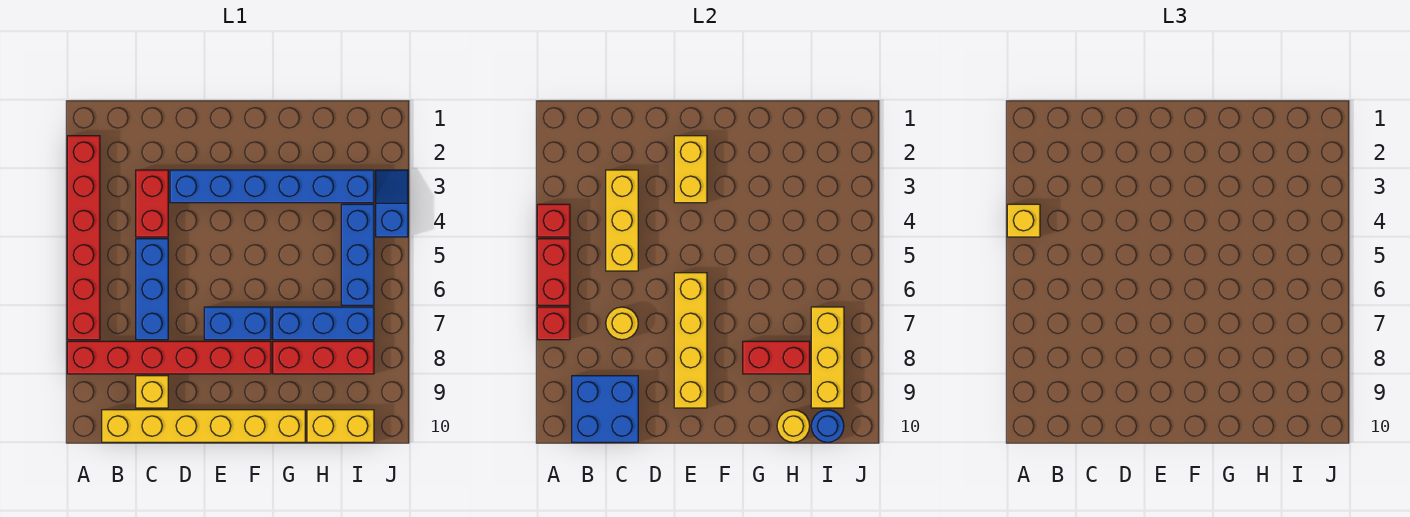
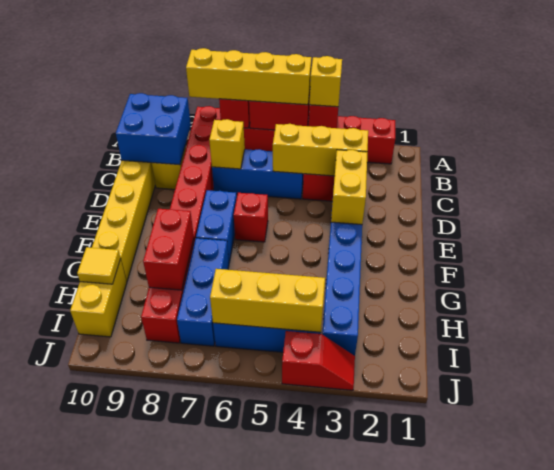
yellow 1x1 round brick [606,307,638,340] -> yellow 1x1 brick [209,119,245,169]
yellow 1x2 brick [674,136,707,203] -> yellow 1x2 brick turned to [331,150,368,225]
none -> red 1x1 brick [234,193,268,242]
yellow 1x4 brick [674,273,707,408] -> yellow 1x4 brick moved to [186,48,311,105]
yellow 1x1 round brick [777,410,810,442] -> yellow 1x1 tile [77,247,121,284]
yellow 1x3 brick [811,307,844,408] -> yellow 1x3 brick moved to [210,269,325,332]
blue 1x1 round brick [811,410,844,442] -> none
blue 1x2 slope [376,170,408,237] -> red 1x2 slope [282,331,355,390]

